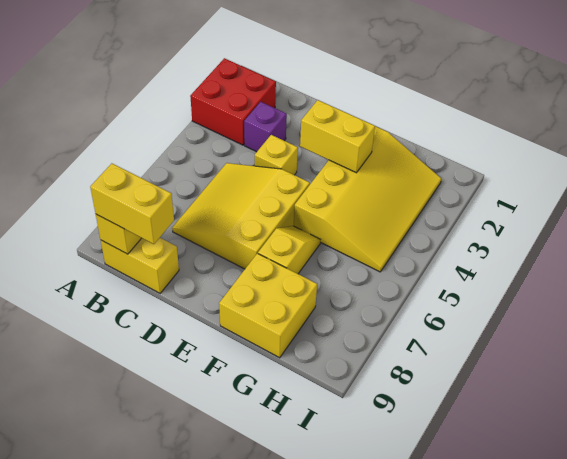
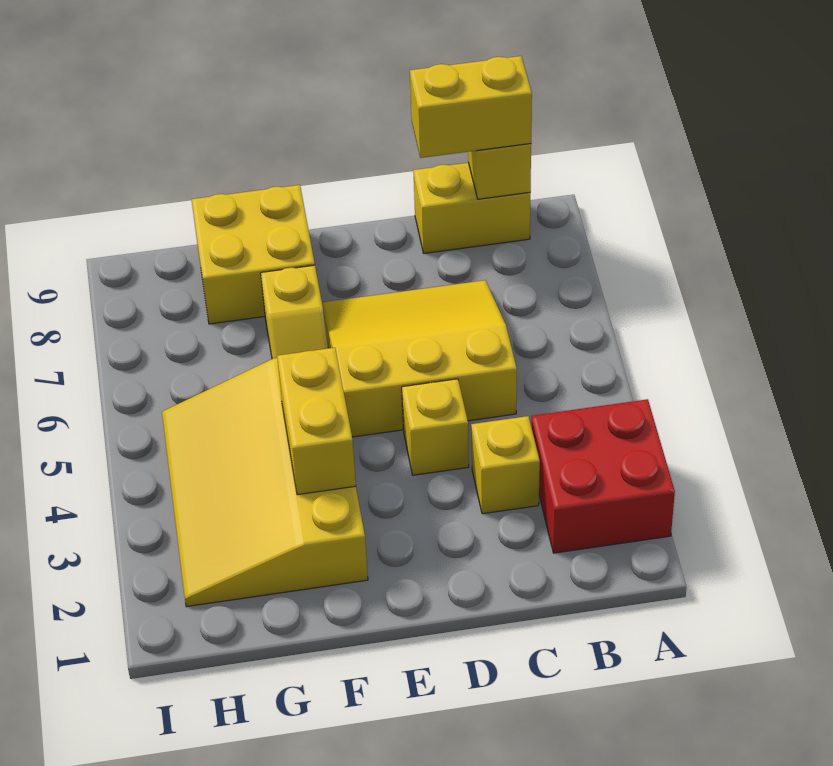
purple 1x1 brick [244,102,287,152] -> yellow 1x1 brick [471,416,540,514]
yellow 3x3 slope [172,163,310,269] -> yellow 3x3 slope turned to [322,280,517,437]
yellow 1x2 brick [300,100,375,173] -> yellow 1x2 brick turned to [277,348,356,495]

